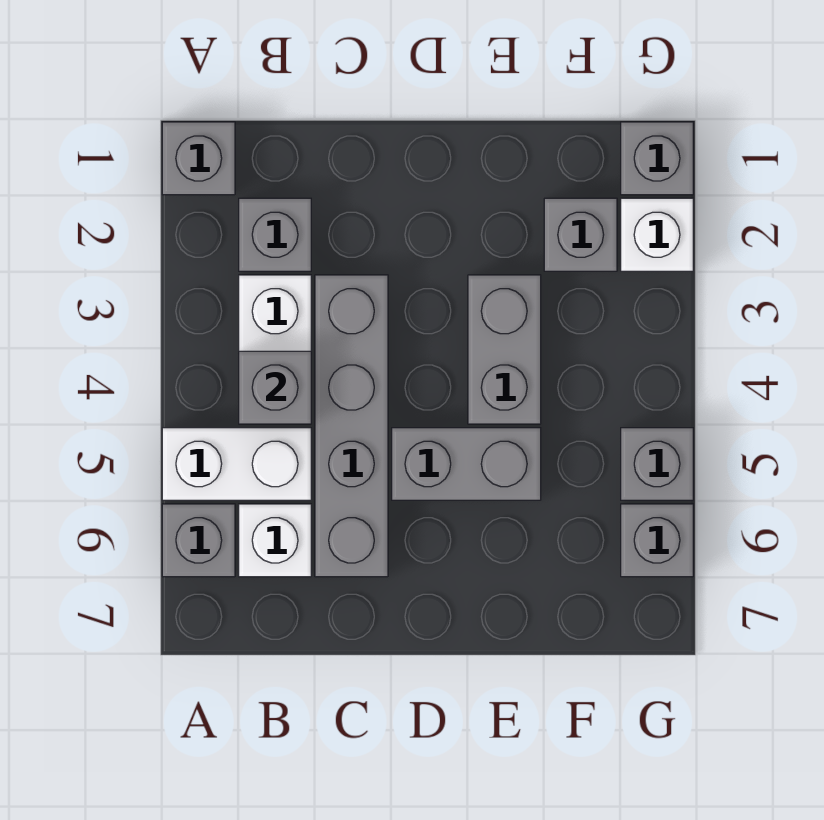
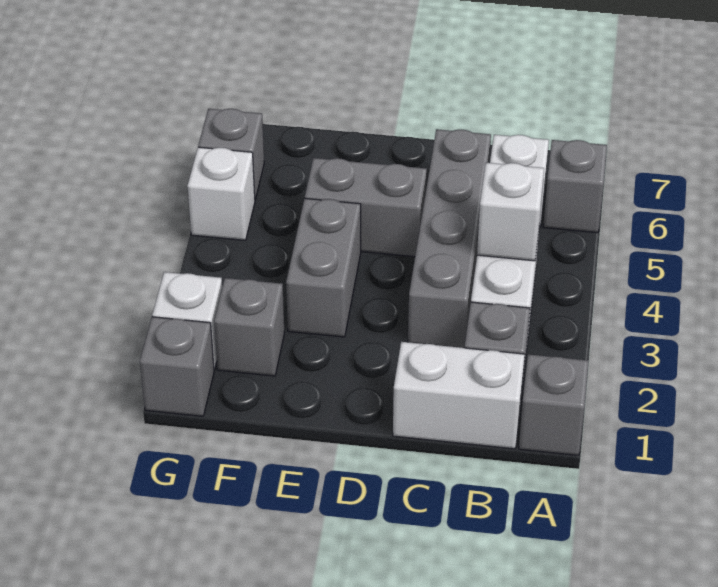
white 1x2 brick [162,428,311,500] -> white 1x2 brick moved to [393,342,525,449]
grey 1x1 brick [239,351,311,424] -> white 1x1 brick [477,163,544,261]
grey 1x1 brick [621,428,693,500] -> white 1x1 brick [187,147,255,240]

